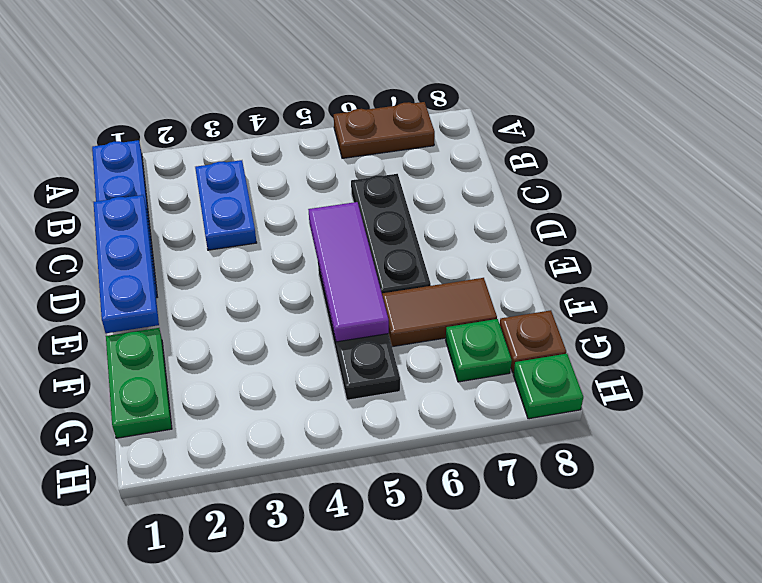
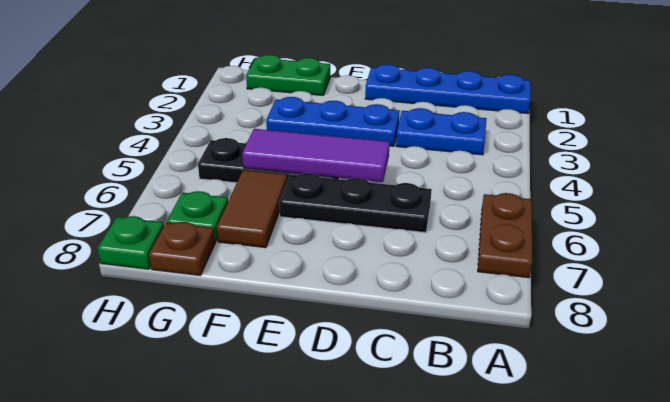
blue 1x3 plate [94,195,159,333] -> blue 1x3 plate moved to [266,97,400,146]

